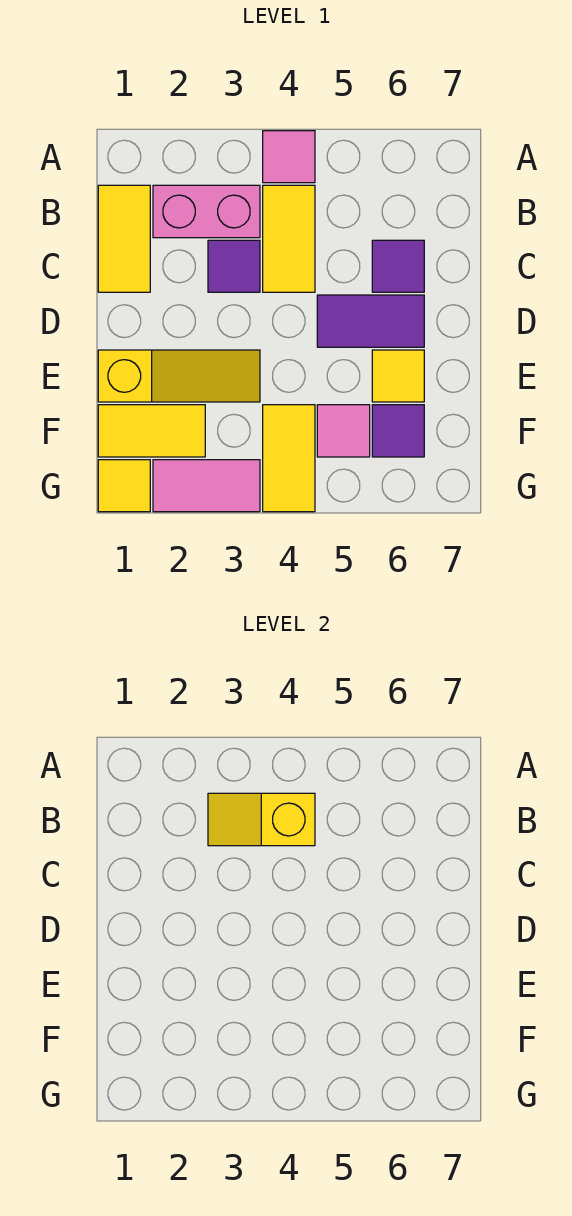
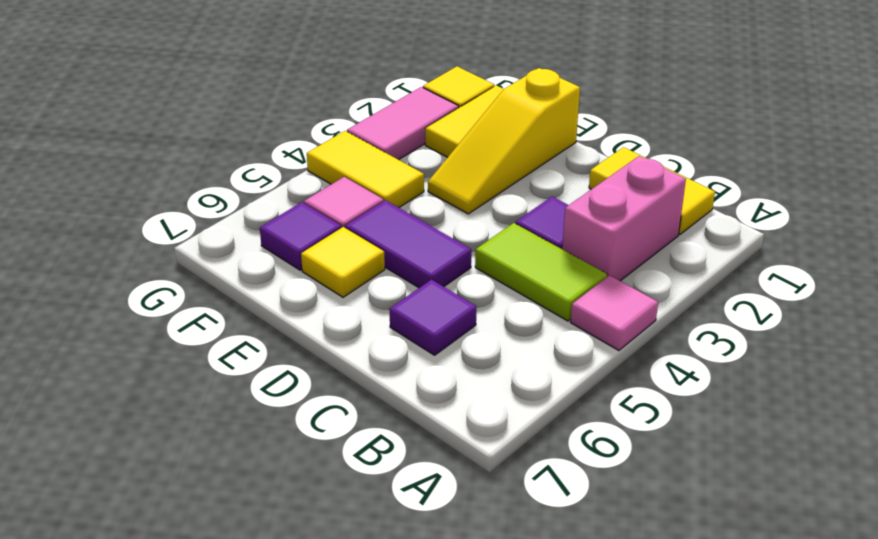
yellow 1x2 slope [208,793,315,846] -> none
yellow 1x2 tile [263,185,315,292] -> lime 1x2 tile [475,223,607,321]
purple 1x2 tile [317,295,424,347] -> purple 1x2 tile turned to [345,200,471,288]

